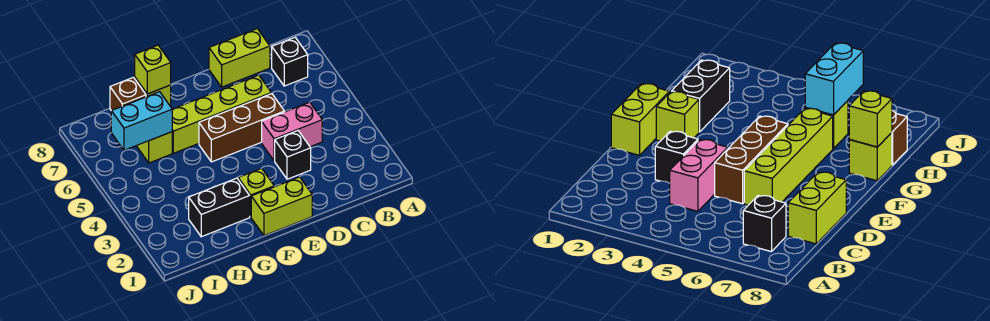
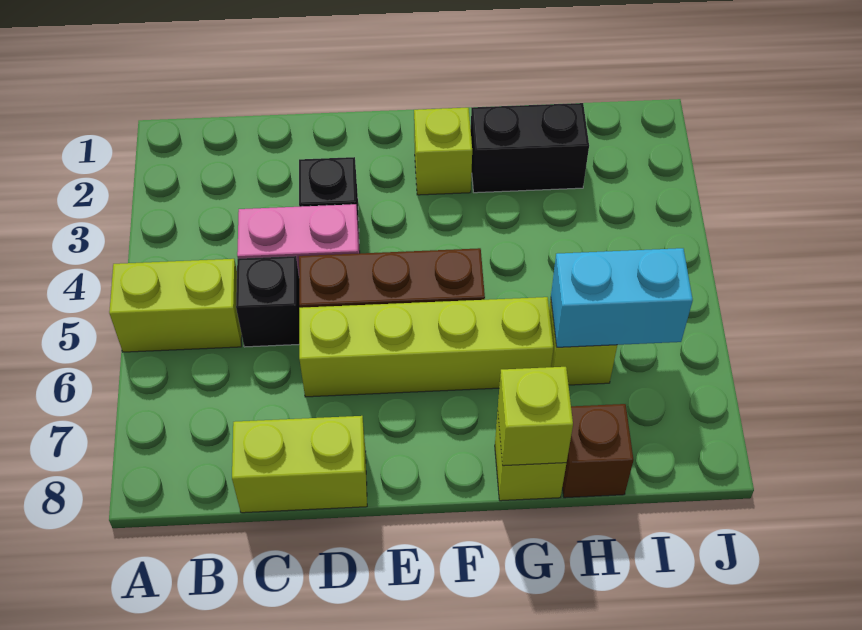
black 1x1 brick [272,37,308,86] -> black 1x1 brick moved to [236,256,300,347]
lime 1x2 brick [251,177,312,236] -> lime 1x2 brick moved to [109,259,242,352]

